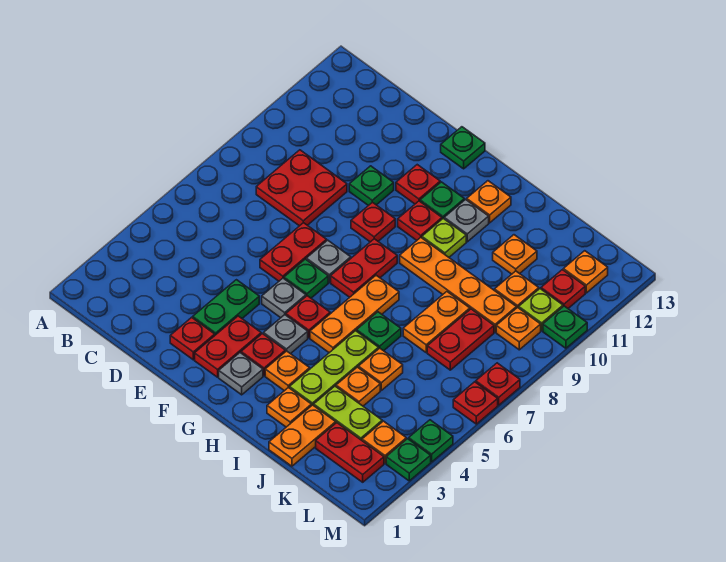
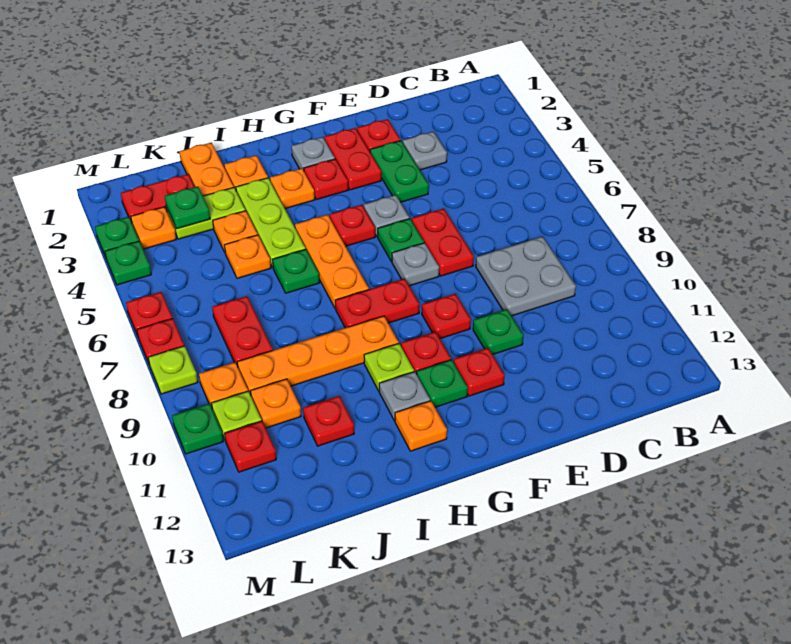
red 2x2 plate [256,150,347,226] -> grey 2x2 plate [476,237,576,316]
green 1x1 plate [441,127,485,169] -> green 1x1 plate moved to [165,187,210,229]
grey 1x1 plate [263,315,308,354] -> grey 1x1 plate moved to [403,132,447,170]
red 1x2 plate [331,239,397,297] -> red 1x2 plate turned to [335,279,419,328]
orange 1x2 plate [403,292,470,352] -> none
orange 1x1 plate [493,235,537,274] -> red 1x1 plate [303,396,354,446]
orange 1x1 plate [563,251,608,293] -> none
none -> lime 1x1 plate [148,346,198,394]

